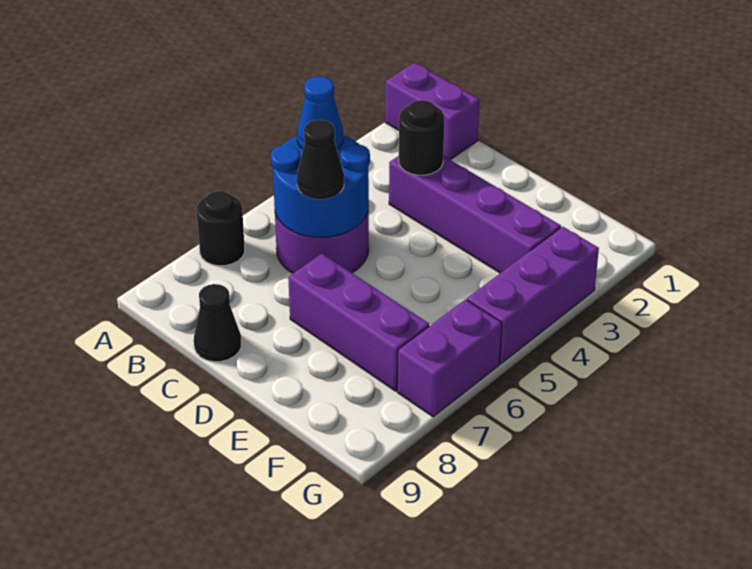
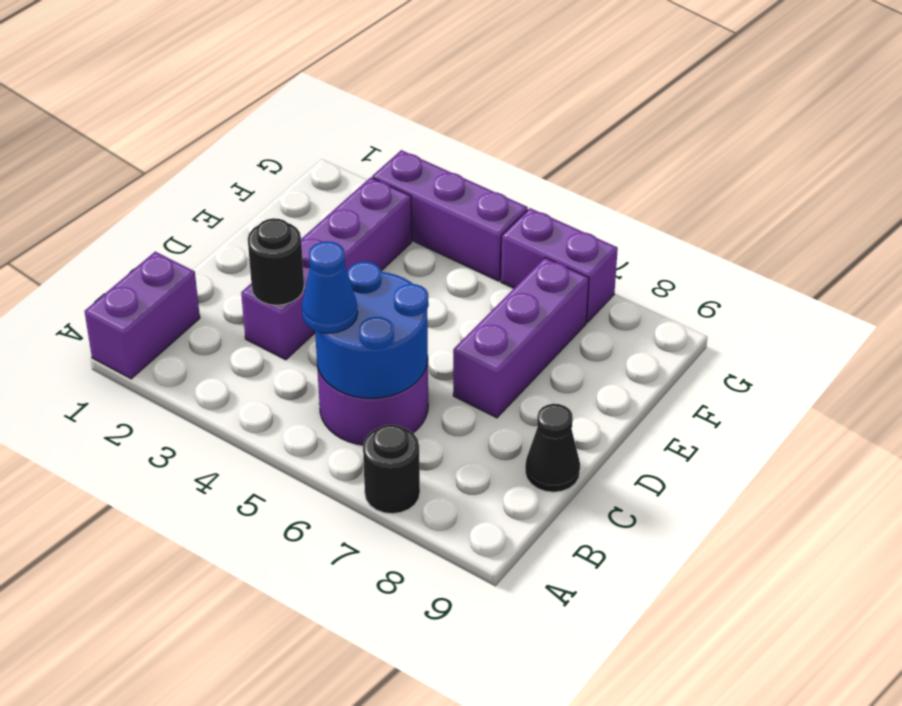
black 1x1 cone [297,120,344,199] -> none

